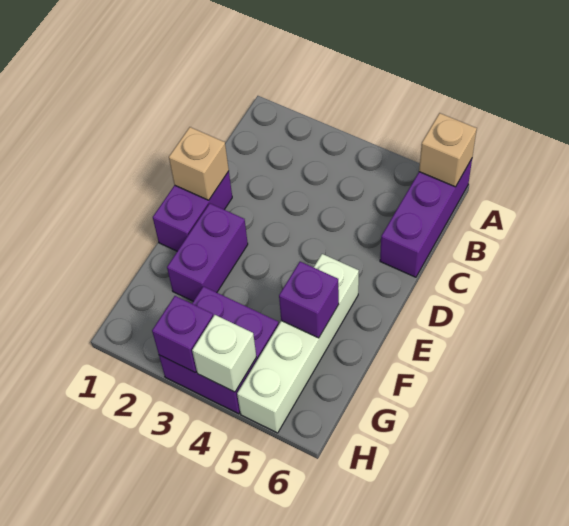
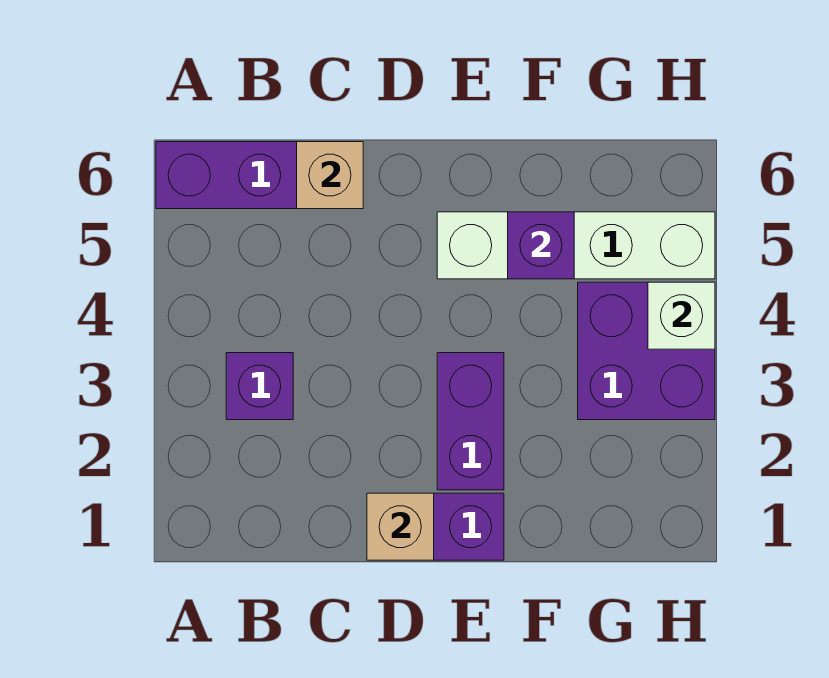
tan 1x1 brick [419,113,477,187] -> tan 1x1 brick moved to [297,142,363,209]
purple 1x2 brick [167,203,248,301] -> purple 1x2 brick turned to [437,353,504,490]
purple 1x1 brick [152,296,213,373] -> purple 1x1 brick moved to [226,353,293,420]

